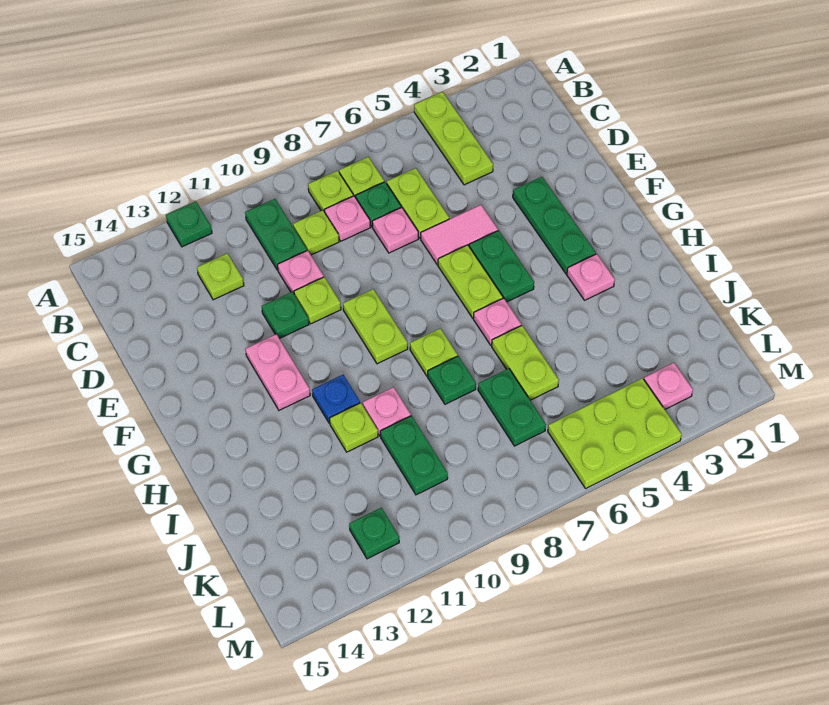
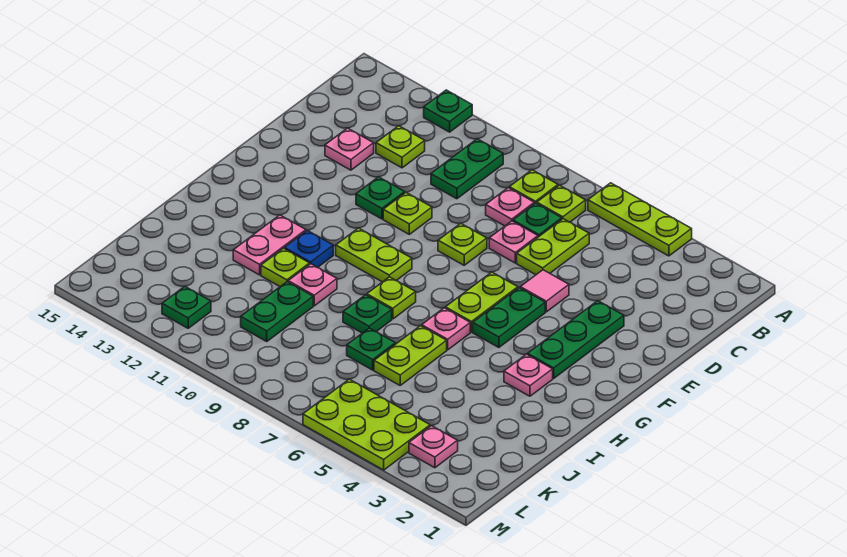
lime 1x3 plate [414,92,493,185] -> lime 1x3 plate turned to [588,183,692,256]
lime 1x1 plate [293,210,339,255] -> lime 1x1 plate moved to [438,223,487,265]
pink 1x1 plate [278,251,324,293] -> pink 1x1 plate moved to [325,128,374,170]
pink 1x2 tile [421,205,498,265] -> pink 1x1 tile [520,270,569,312]
lime 1x2 plate [343,289,408,364] -> lime 1x2 plate turned to [336,228,412,282]
pink 1x2 plate [245,334,310,410] -> pink 1x2 plate moved to [233,215,306,275]
green 1x2 plate [478,369,546,446] -> green 1x1 plate [347,328,395,370]

